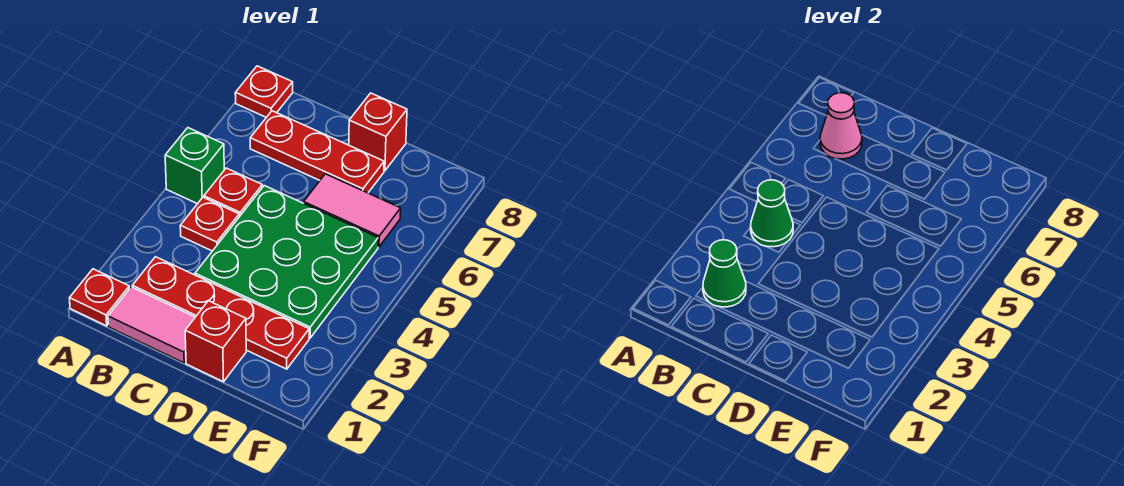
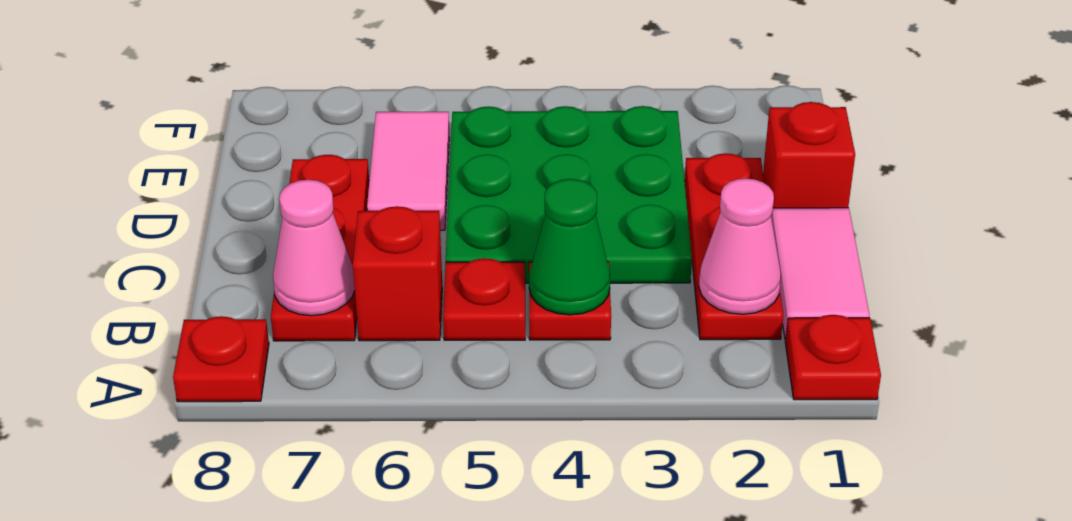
green 1x1 brick [165,128,224,204] -> none
red 1x4 plate [132,257,309,369] -> red 1x3 plate [685,153,783,340]
green 1x1 cone [703,240,746,307] -> pink 1x1 cone [699,178,781,314]
red 1x1 brick [349,93,407,171] -> red 1x1 brick moved to [353,206,442,341]

